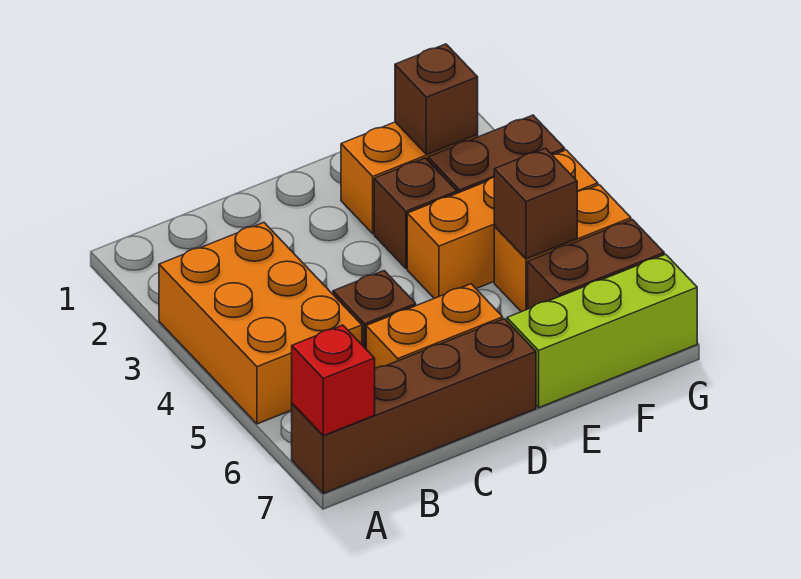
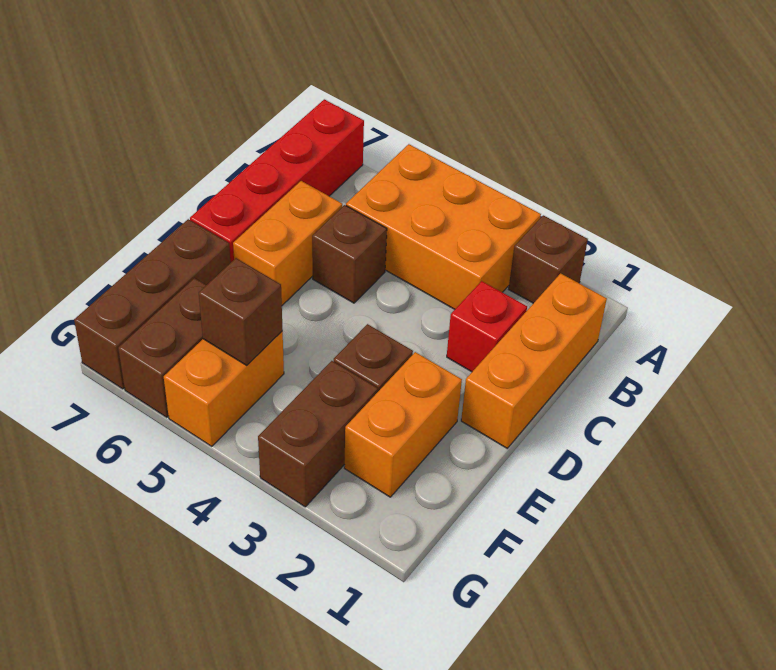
brown 1x4 brick [292,319,536,494] -> red 1x4 brick [190,99,364,263]
red 1x1 brick [292,325,375,436] -> red 1x1 brick moved to [447,281,527,372]
orange 1x3 brick [407,150,598,298] -> orange 1x3 brick moved to [461,273,607,448]
lime 1x3 brick [507,254,697,408] -> brown 1x3 brick [74,219,230,389]
brown 1x1 brick [395,44,478,155] -> brown 1x1 brick moved to [509,215,588,303]

